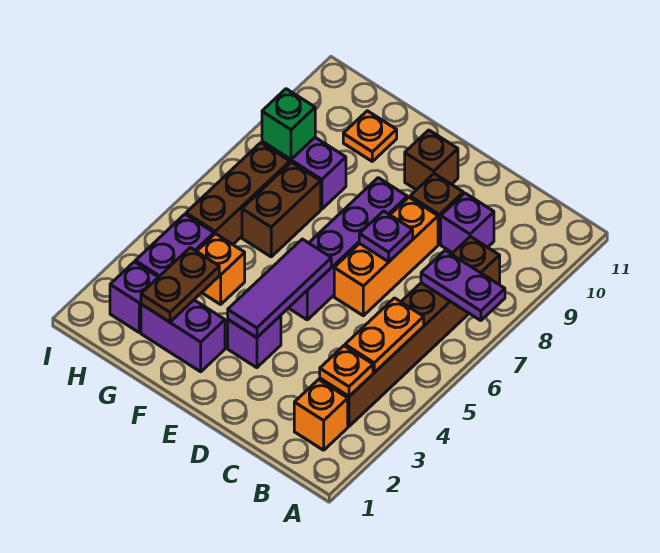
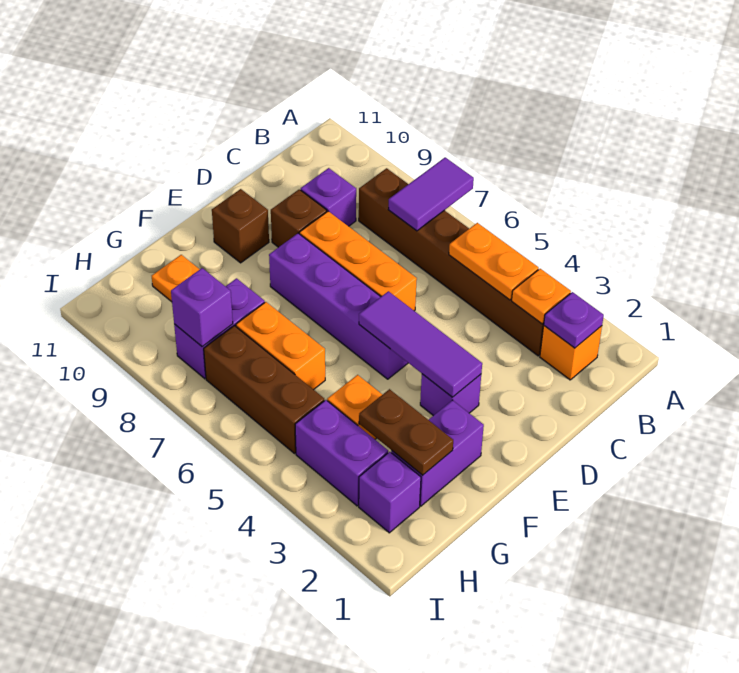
purple 1x2 plate [421,250,505,321] -> purple 1x2 tile [388,157,474,231]
purple 1x1 plate [359,211,413,262] -> purple 1x1 plate moved to [544,292,604,348]
brown 1x2 brick [242,162,321,257] -> orange 1x2 brick [236,302,325,390]
green 1x1 brick [262,89,315,159] -> purple 1x1 brick [171,268,233,347]

